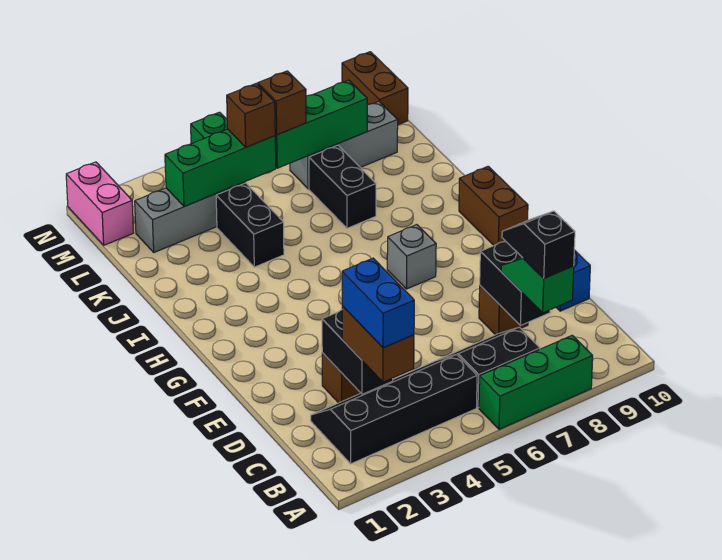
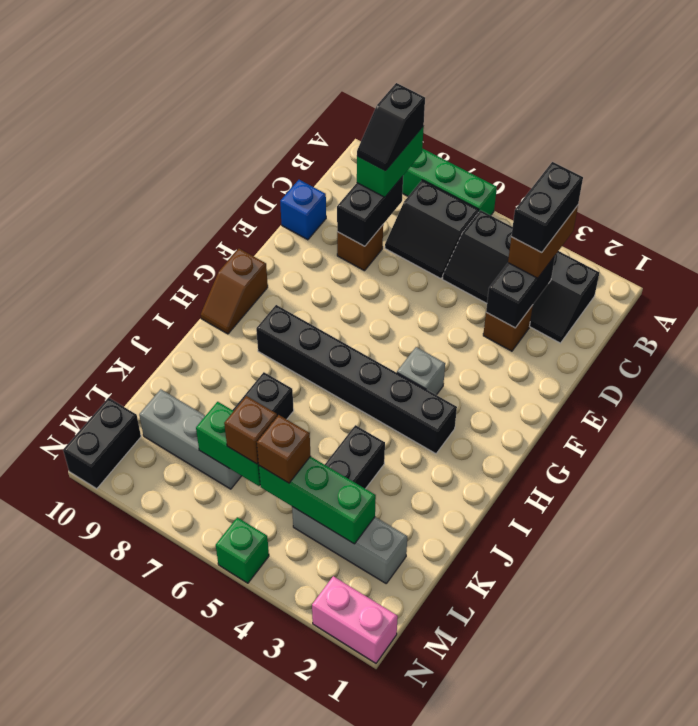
blue 1x2 brick [342,258,414,348] -> black 1x2 brick [511,162,583,253]
green 1x2 slope [501,257,574,313] -> green 1x2 brick [357,126,424,197]
grey 1x1 brick [387,225,436,289] -> grey 1x1 brick moved to [397,347,445,395]
brown 1x2 brick [459,166,528,245] -> brown 1x2 slope [201,249,268,334]
none -> black 1x6 brick [256,305,457,454]
green 1x3 brick [275,80,367,168] -> green 1x2 brick [196,402,260,486]
pink 1x2 brick [66,162,134,245] -> pink 1x2 brick turned to [312,576,398,663]
brown 1x2 brick [342,52,408,125] -> black 1x2 brick [63,398,141,489]

